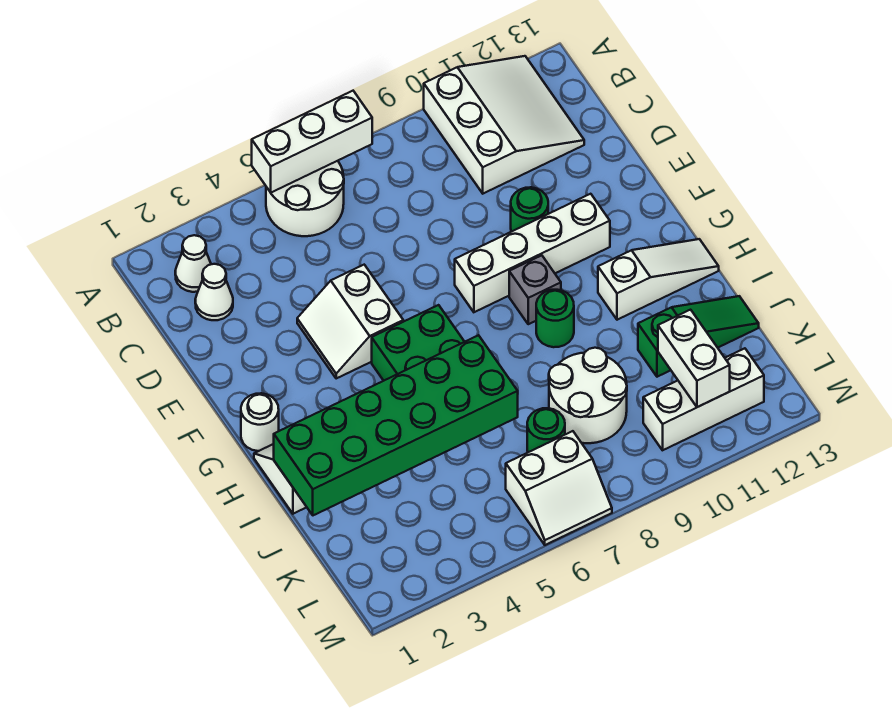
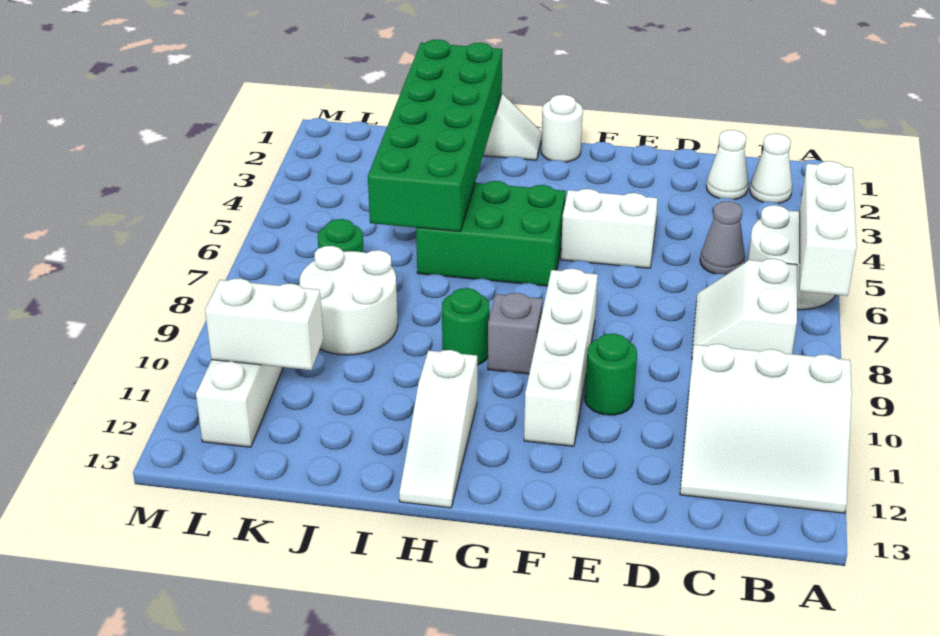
none -> grey 1x1 cone [700,201,745,275]
green 1x3 slope [638,296,759,377] -> none
white 2x2 slope [506,431,612,545] -> white 2x2 slope moved to [692,259,797,358]

